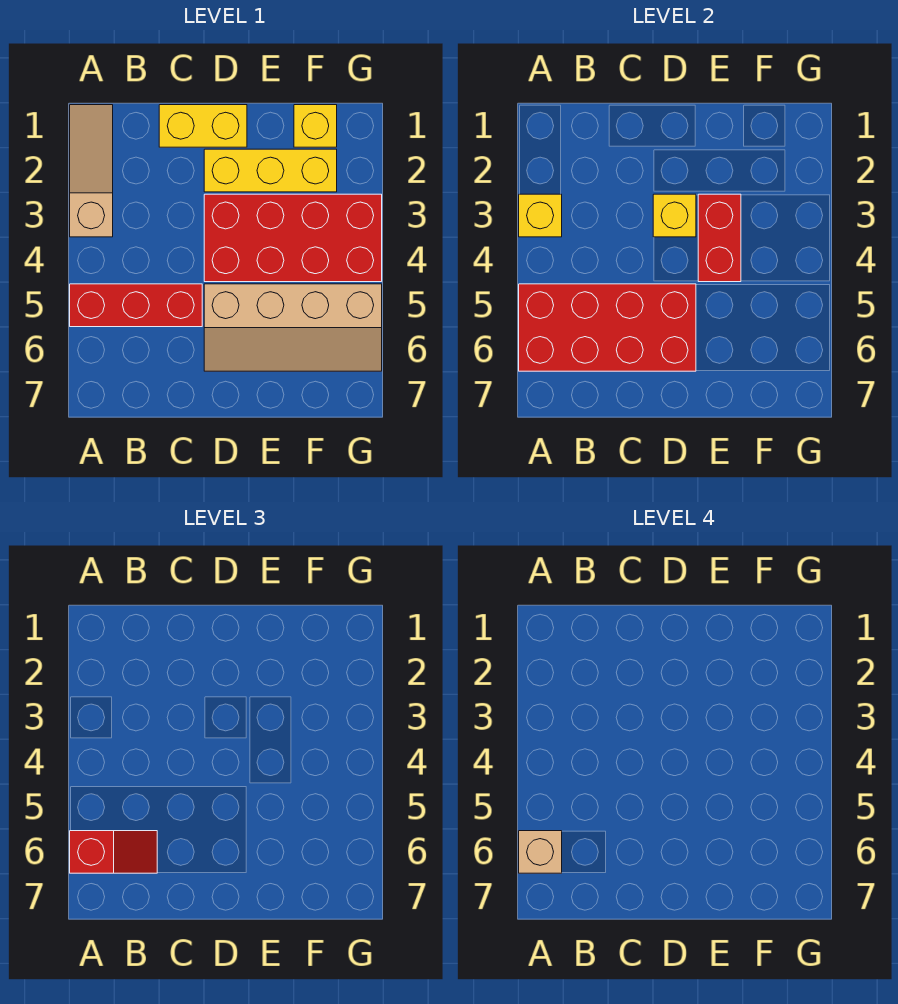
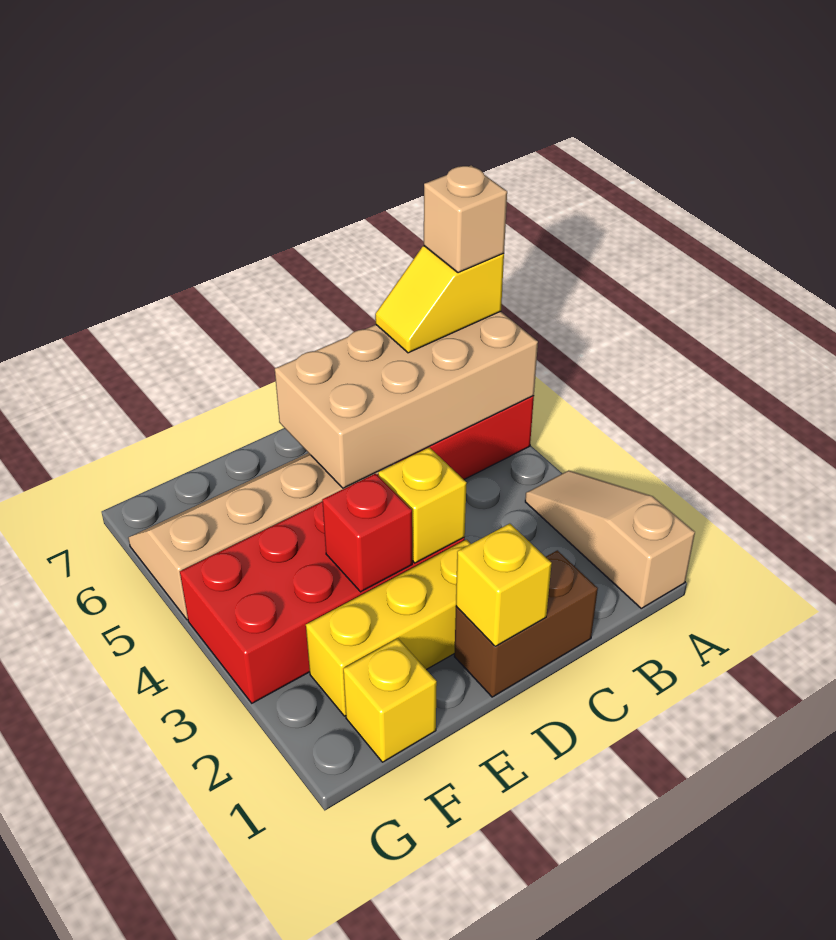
tan 1x3 slope [70,105,113,237] -> tan 1x3 slope turned to [525,470,695,608]
yellow 1x1 brick [519,194,562,237] -> yellow 1x1 brick moved to [456,524,552,646]
red 2x4 brick [519,284,696,371] -> tan 2x4 brick [275,311,538,488]
red 1x2 slope [70,831,157,873] -> yellow 1x2 slope [375,246,504,353]
yellow 1x2 brick [159,105,247,147] -> brown 1x2 brick [454,550,598,697]
red 1x2 brick [698,194,741,282] -> red 1x1 brick [322,473,412,592]

